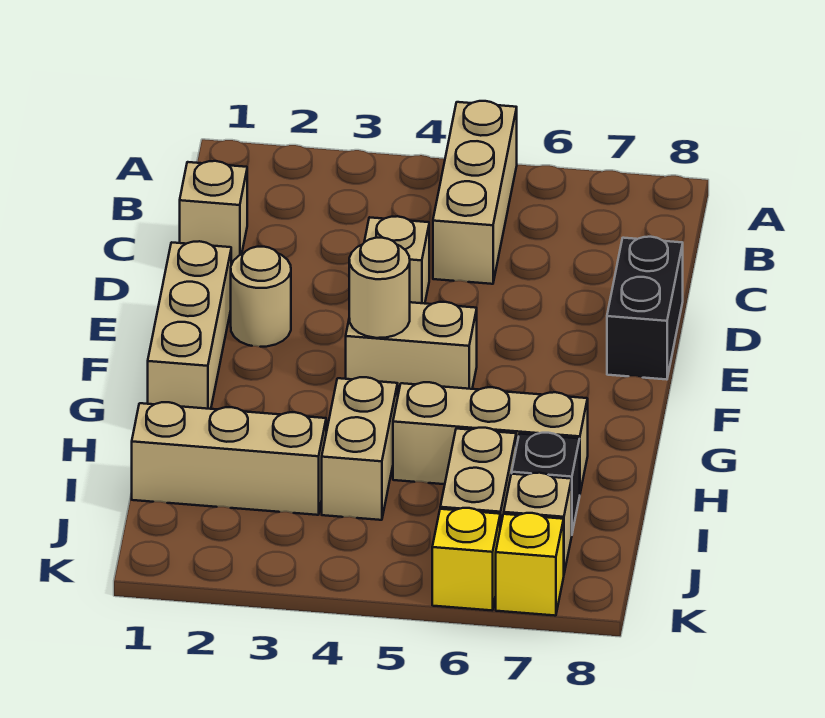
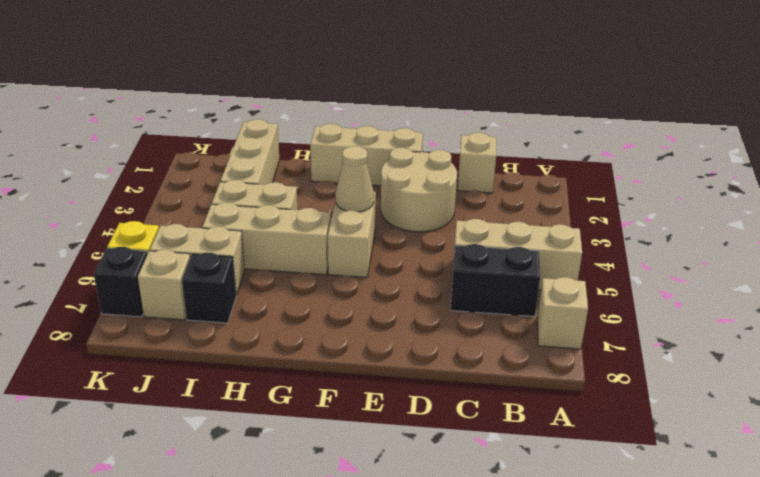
tan 1x1 brick [364,216,429,304] -> tan 1x1 brick moved to [537,277,588,349]
black 1x2 brick [607,237,683,380] -> black 1x2 brick moved to [451,244,540,317]
tan 1x1 round brick [231,247,291,347] -> tan 2x2 round brick [381,148,457,232]
tan 1x1 round brick [349,238,410,338] -> tan 1x1 cone [336,146,374,212]
tan 1x3 brick [393,382,588,492] -> tan 1x3 brick turned to [202,202,331,275]
yellow 1x1 brick [496,513,564,616] -> black 1x1 brick [94,247,147,317]

